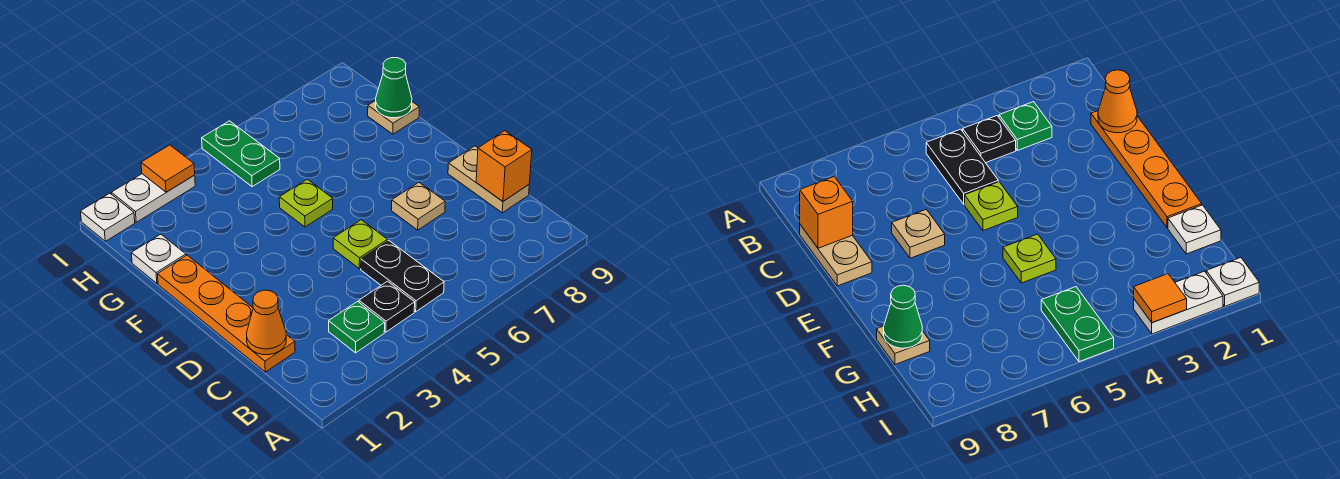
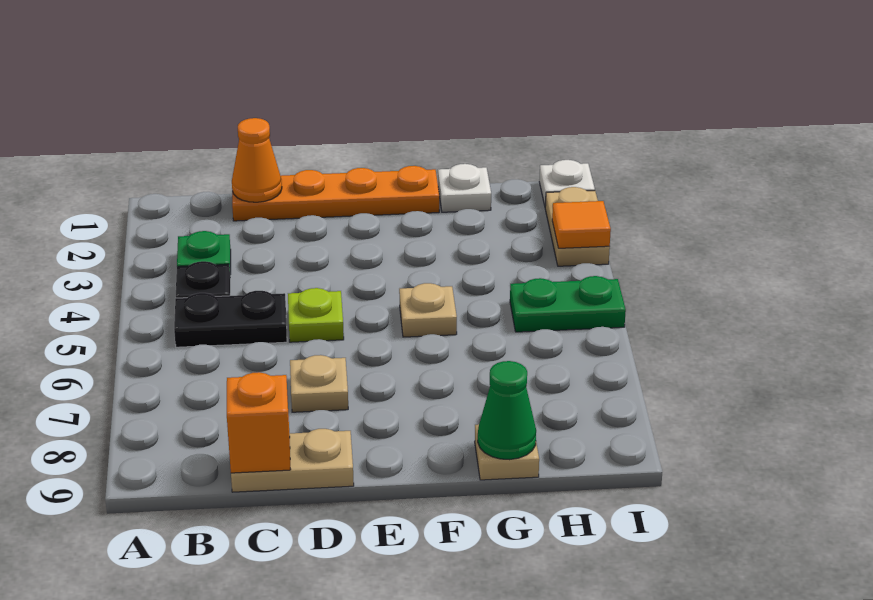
lime 1x1 plate [279,179,333,227] -> tan 1x1 plate [399,283,457,337]
white 1x2 plate [111,174,195,222] -> tan 1x2 plate [545,187,610,266]

